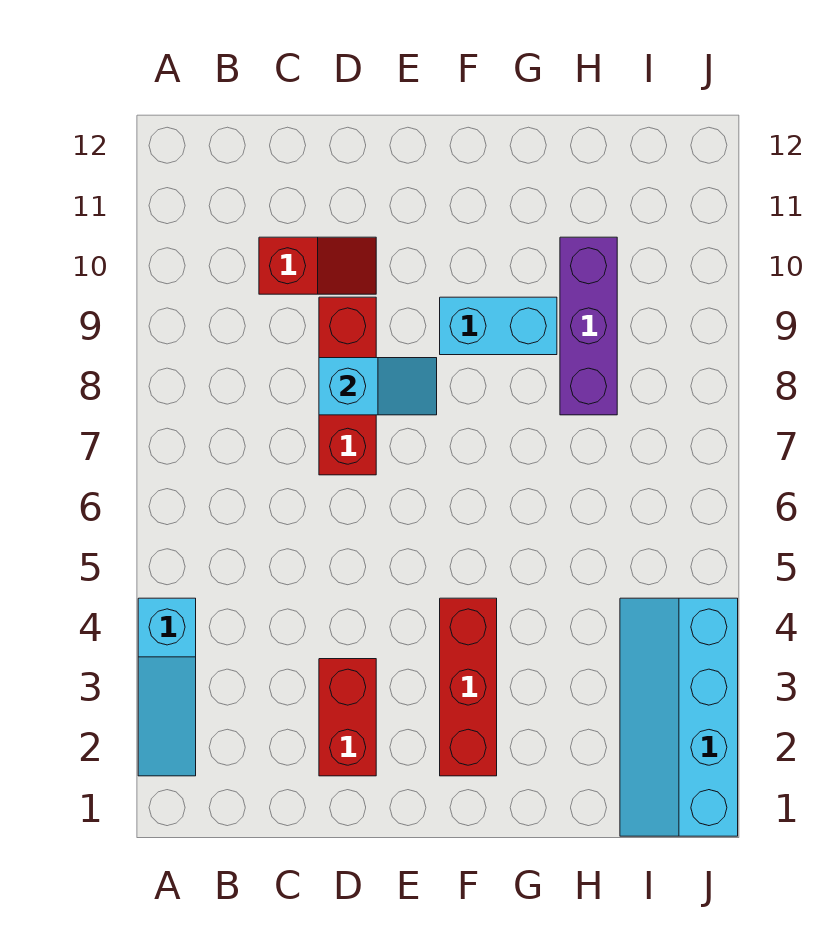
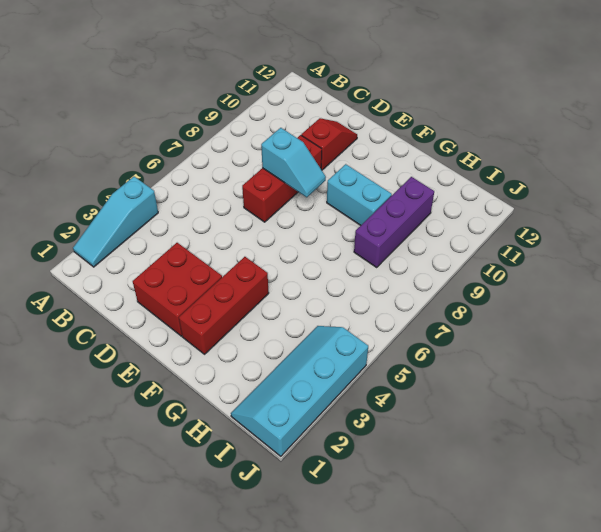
red 1x2 slope [259,237,376,294] -> red 1x2 slope turned to [301,118,357,170]
red 1x2 brick [319,659,376,776] -> red 2x2 brick [133,243,222,336]

